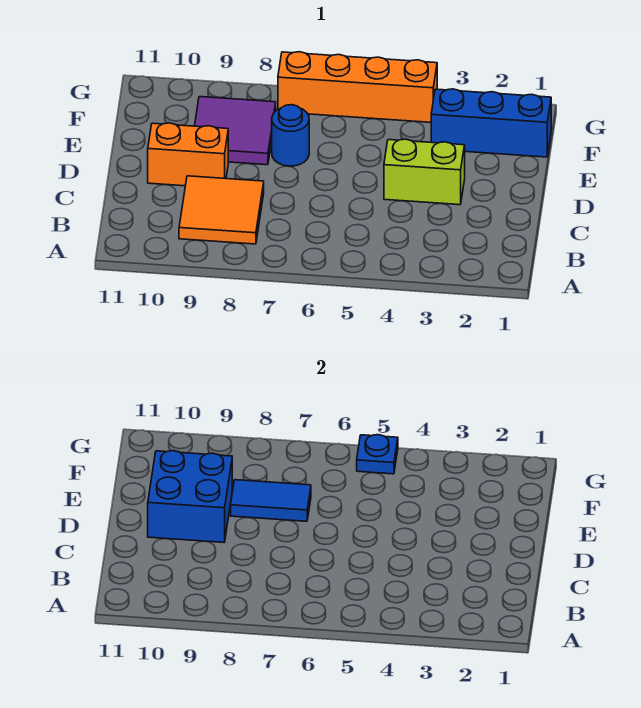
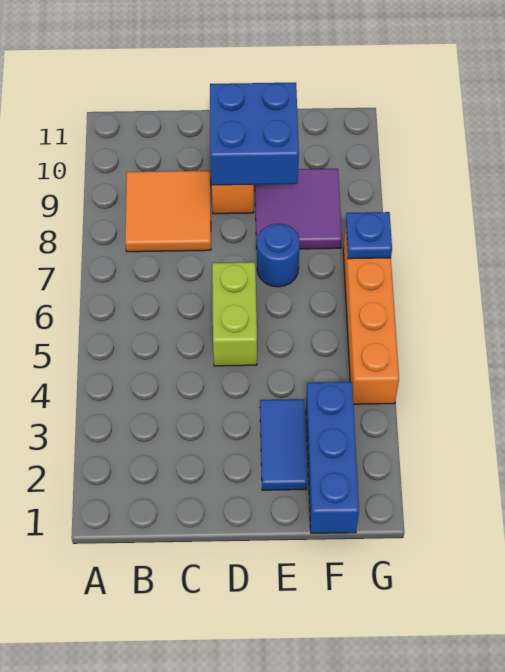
lime 1x2 brick [384,139,465,205] -> lime 1x2 brick moved to [212,262,257,366]
blue 1x2 tile [231,480,311,521] -> blue 1x2 tile moved to [260,399,307,490]
blue 1x1 plate [357,435,398,474] -> blue 1x1 plate moved to [346,212,392,259]

